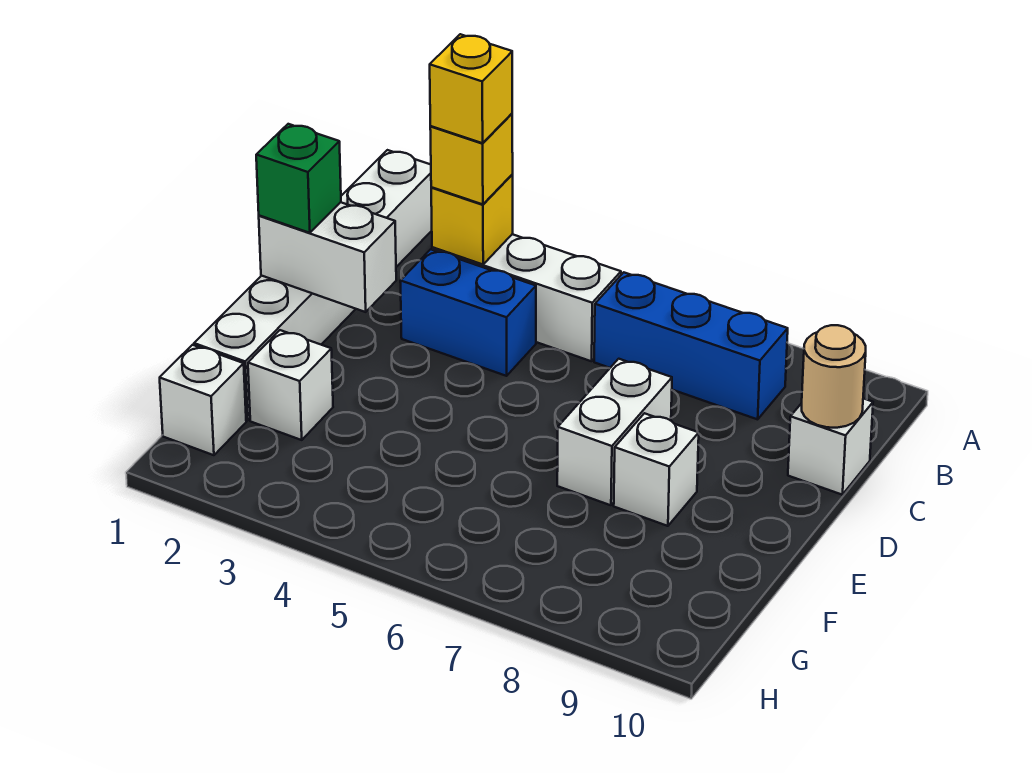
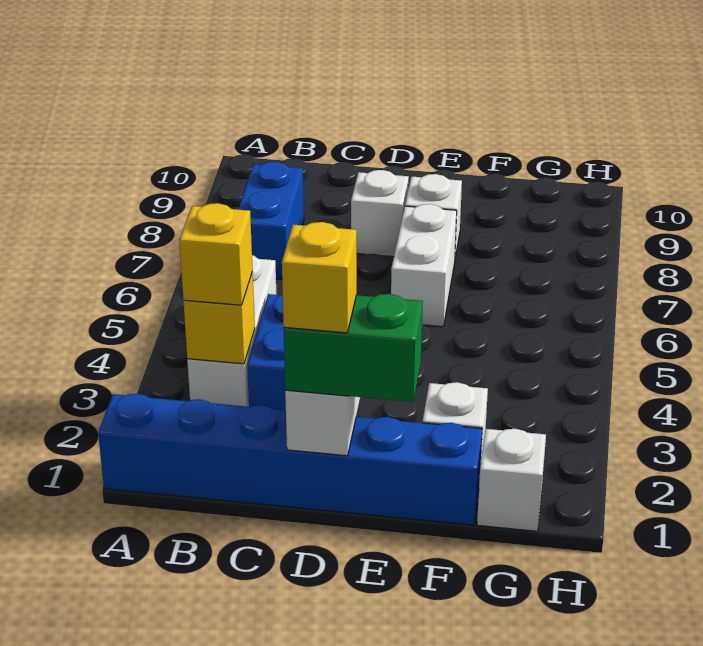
white 1x6 brick [194,150,432,420] -> blue 1x6 brick [98,394,482,525]
yellow 1x1 brick [430,34,512,143] -> yellow 1x1 brick moved to [282,222,357,333]
blue 1x3 brick [594,272,788,419] -> blue 1x2 brick [238,162,304,279]
white 1x1 brick [788,398,873,495] -> white 1x1 brick moved to [351,170,409,257]
tan 1x1 round brick [802,325,866,428] -> none
green 1x1 brick [256,124,341,233] -> green 1x2 brick [284,294,423,402]
white 1x2 brick [557,359,672,505] -> white 1x2 brick turned to [391,204,457,327]

